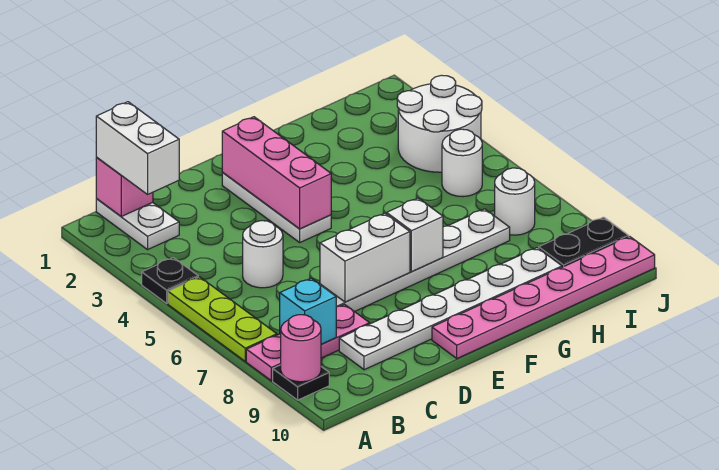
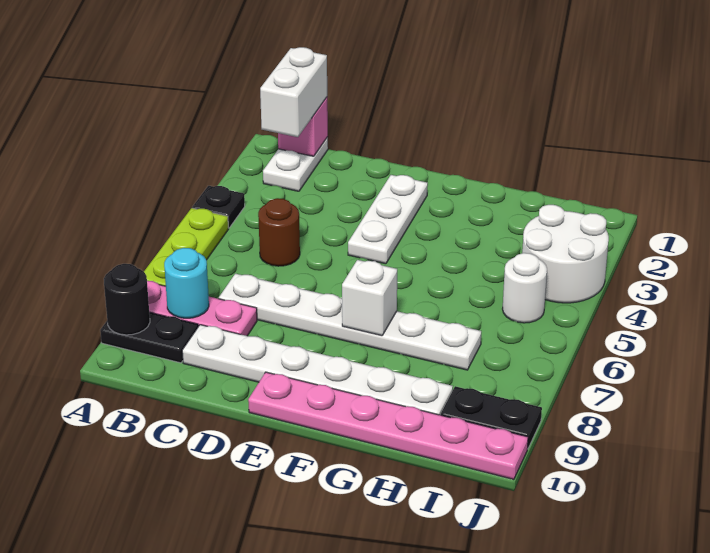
black 1x1 plate [273,365,329,400] -> black 1x2 plate [100,312,198,363]
pink 1x1 round brick [281,315,321,382] -> black 1x1 round brick [104,264,150,335]
cyan 1x1 brick [280,278,336,344] -> cyan 1x1 round brick [164,248,209,318]
white 1x1 round brick [243,221,283,288] -> brown 1x1 round brick [258,198,300,266]
white 1x2 brick [320,213,410,302] -> none
pink 1x3 brick [222,117,331,229] -> none
white 1x1 round brick [495,168,535,235] -> none

